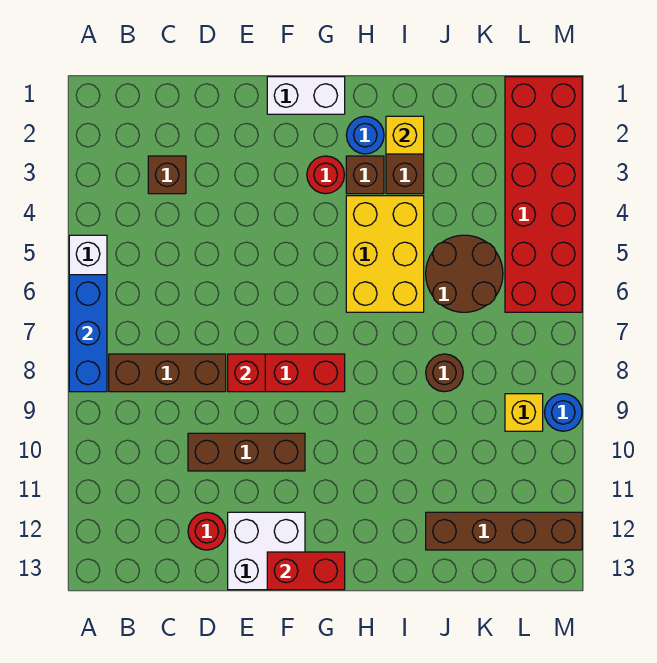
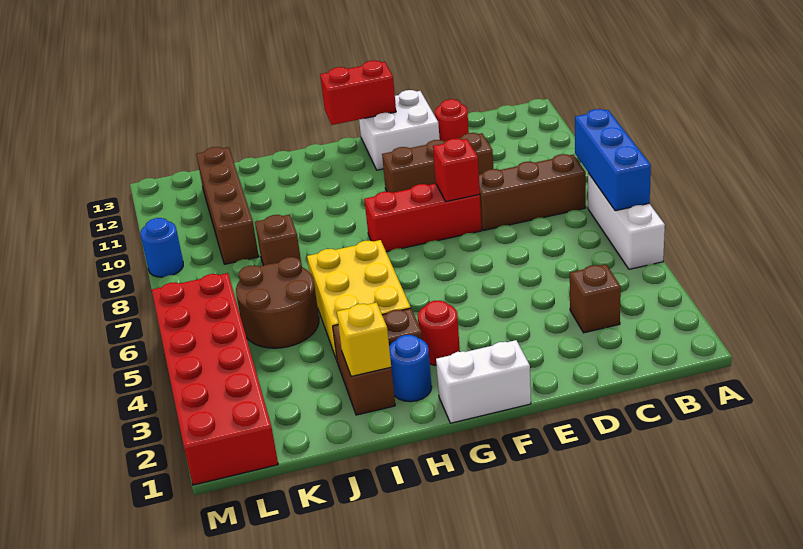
brown 1x1 round brick [426,354,463,392] -> brown 1x1 brick [255,214,301,265]
brown 1x4 brick [426,512,582,550] -> brown 1x4 brick turned to [196,147,259,264]
yellow 1x1 brick [505,394,543,431] -> none

